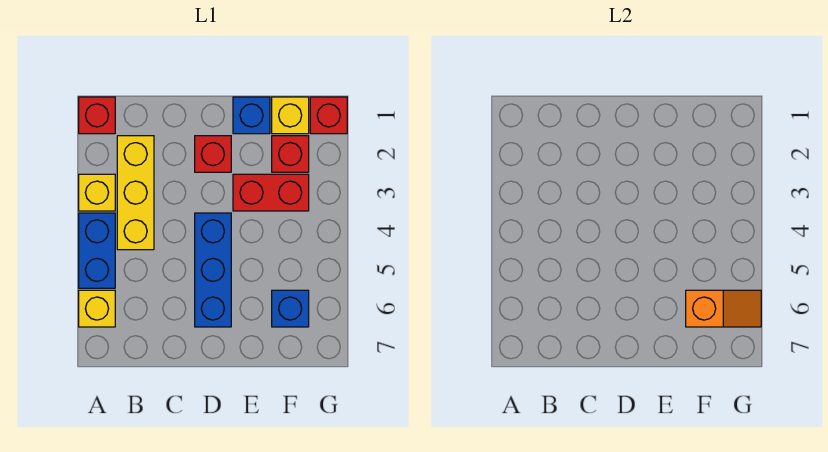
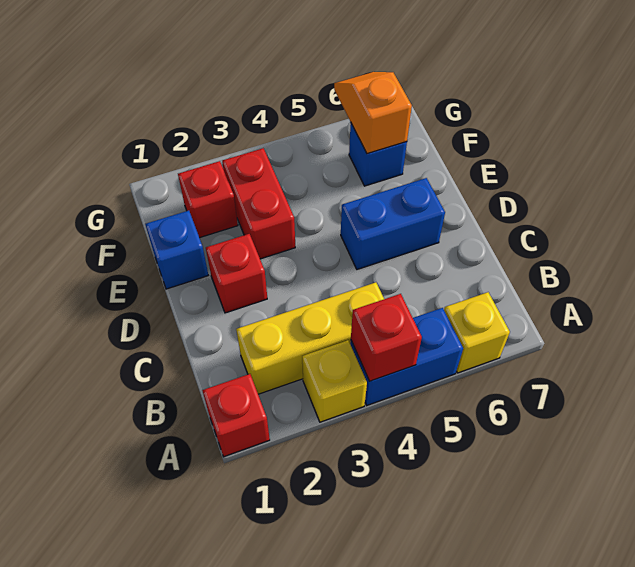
blue 1x3 brick [195,213,231,327] -> blue 1x2 brick [341,178,445,269]
yellow 1x1 brick [272,97,309,134] -> none
red 1x1 brick [310,97,347,134] -> red 1x1 brick moved to [351,294,422,381]

